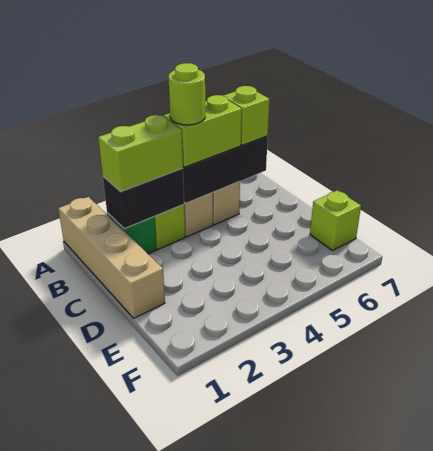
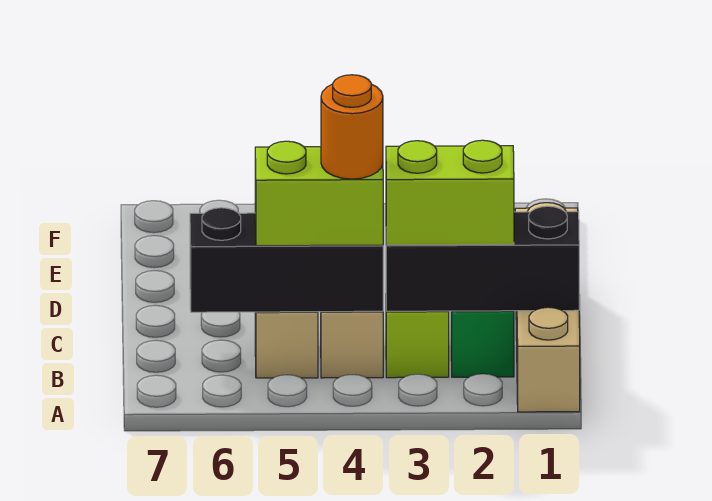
black 1x2 brick [103,168,184,228] -> black 1x3 brick [386,206,579,311]
lime 1x1 round brick [168,63,205,125] -> orange 1x1 round brick [321,75,383,179]
lime 1x1 brick [223,86,270,145] -> none
lime 1x1 brick [310,190,361,250] -> none

